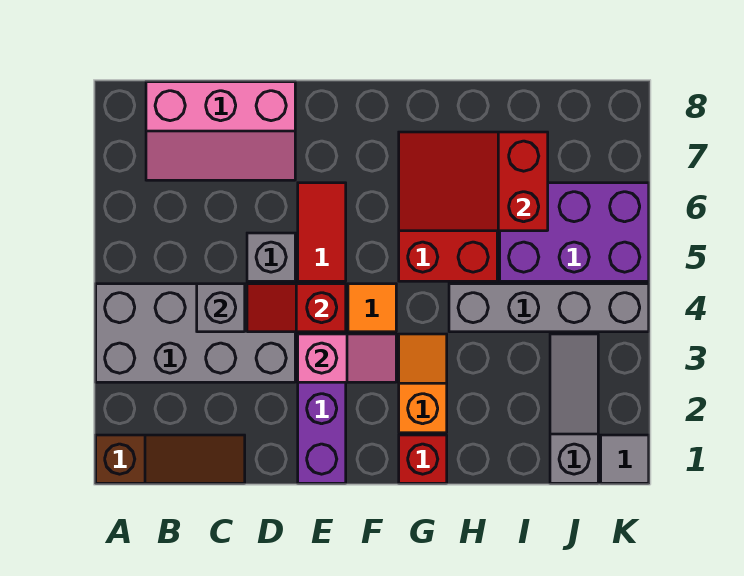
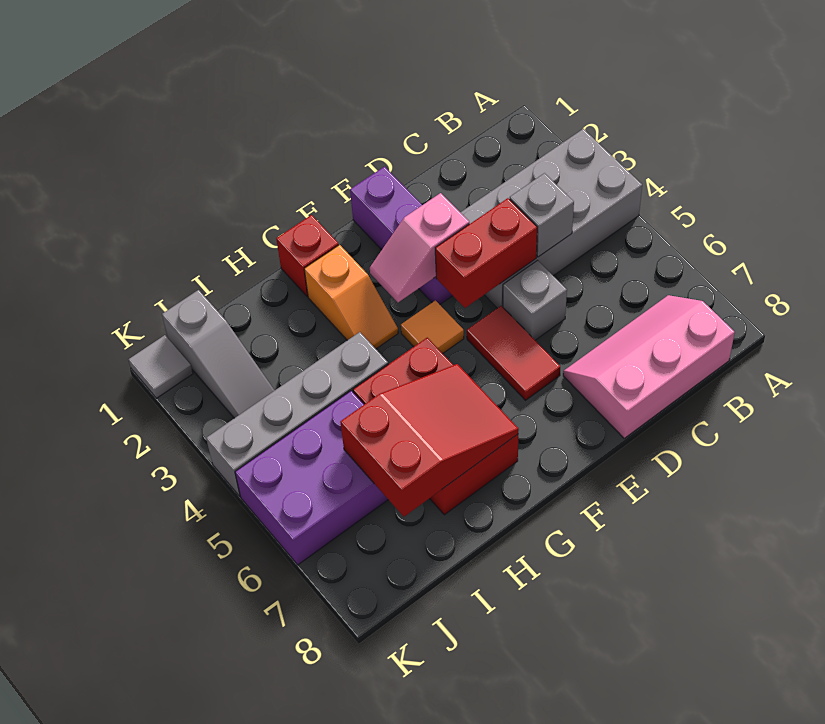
brown 1x3 slope [96,435,245,483] -> none
red 1x2 slope [247,284,346,332] -> red 1x2 brick [435,198,537,308]

